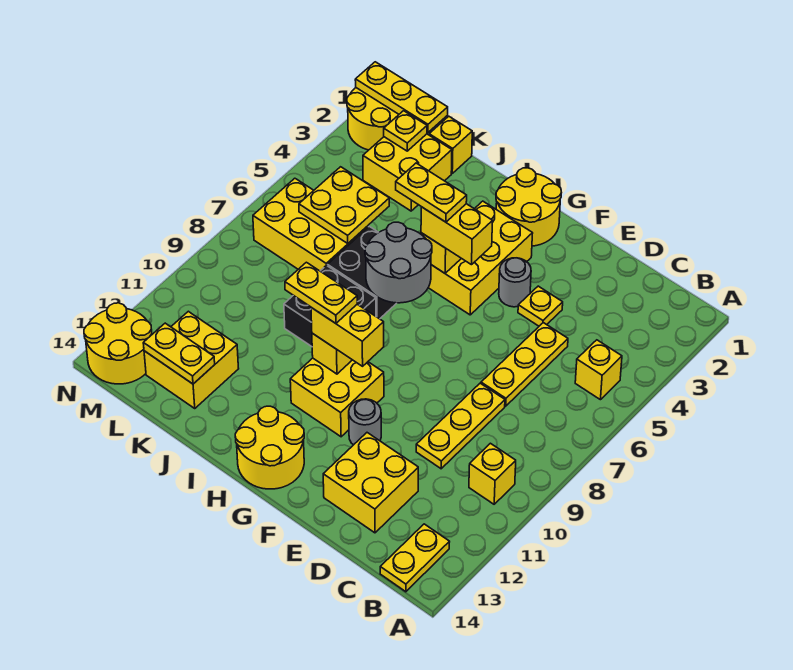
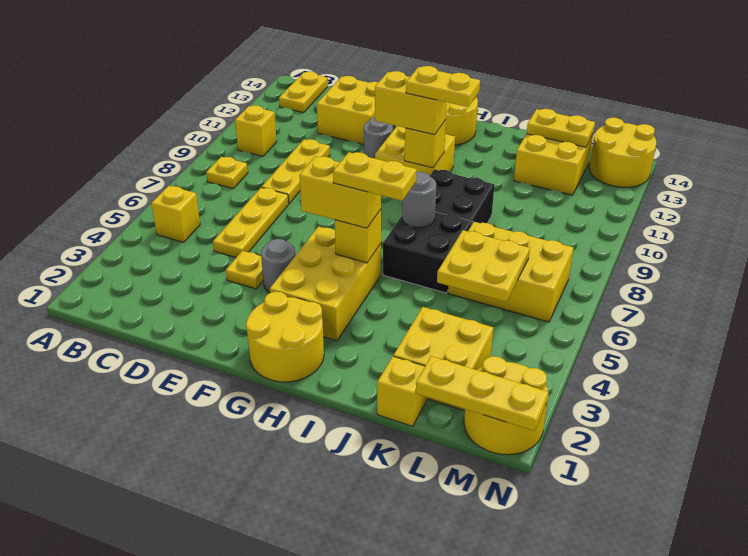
grey 2x2 round brick [365,222,432,303] -> grey 1x1 round brick [402,172,436,228]
yellow 1x1 plate [384,111,427,151] -> yellow 1x1 plate moved to [206,157,248,189]

